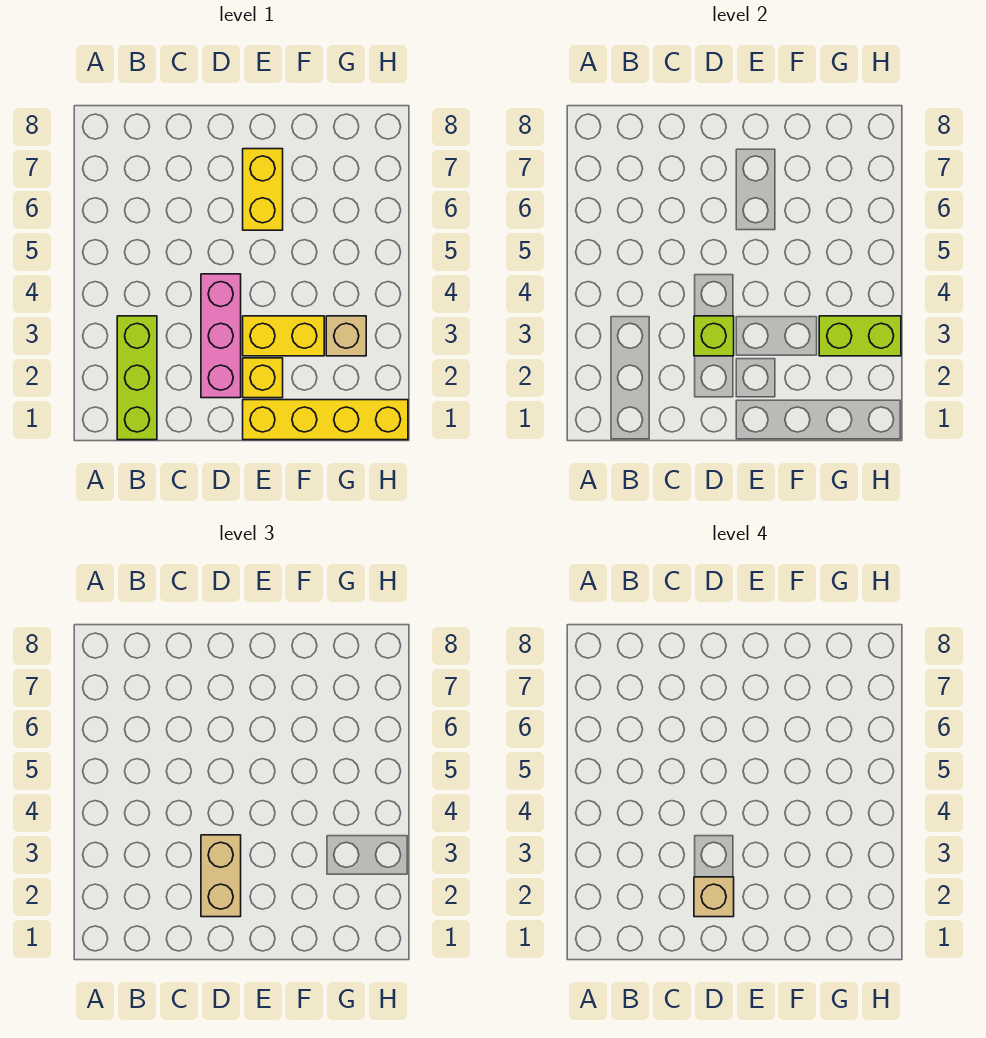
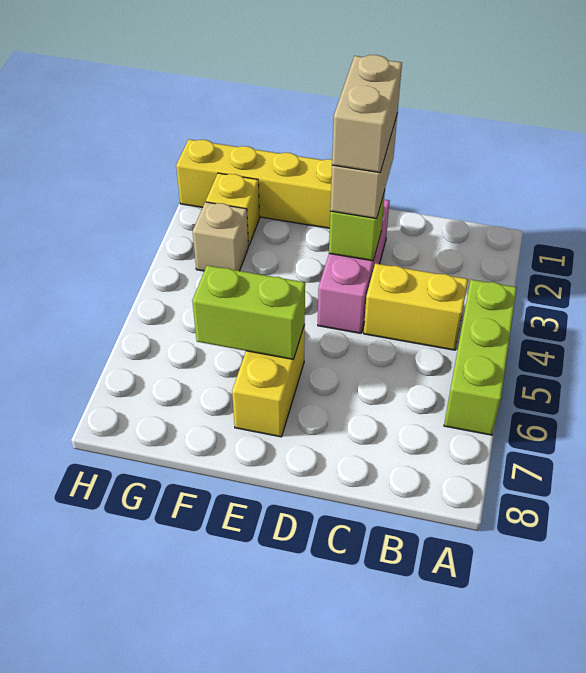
lime 1x3 brick [117,316,157,440] -> lime 1x3 brick moved to [444,280,517,435]
tan 1x1 brick [694,877,734,917] -> tan 1x2 brick [332,55,402,173]
yellow 1x1 brick [243,358,283,398] -> yellow 1x1 brick moved to [206,173,260,246]
yellow 1x2 brick [243,316,324,356] -> yellow 1x2 brick moved to [364,263,468,350]
lime 1x2 brick [819,316,901,356] -> lime 1x2 brick moved to [192,265,305,360]

